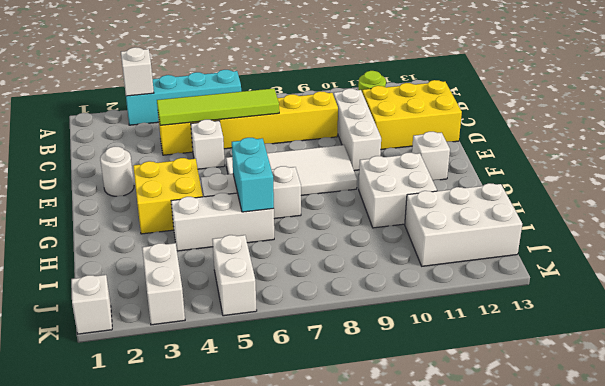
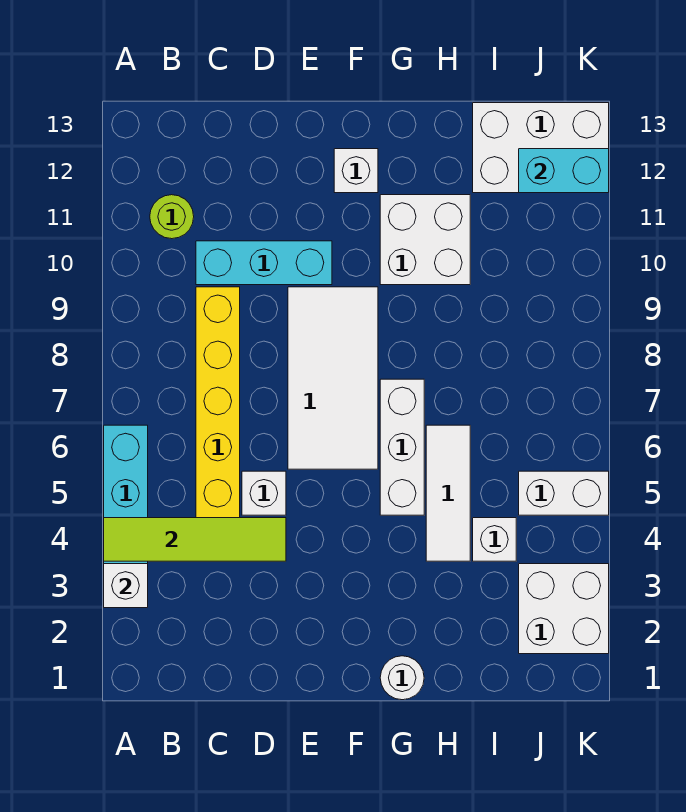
lime 1x4 tile [157,88,279,125] -> lime 1x4 tile turned to [104,518,286,561]
white 1x3 brick [334,89,381,171] -> cyan 1x3 brick [196,241,332,285]
yellow 2x3 brick [362,80,462,150] -> none
white 1x1 round brick [100,147,134,196] -> white 1x1 round brick moved to [380,656,424,700]
yellow 2x2 brick [133,158,203,234] -> none
cyan 1x2 brick [232,138,274,212] -> cyan 1x2 brick moved to [519,149,609,193]
white 1x3 brick [171,193,274,251] -> white 1x3 tile [426,425,470,561]
white 2x3 brick [405,183,522,266] -> white 2x3 brick turned to [473,103,609,193]
white 1x2 brick [142,243,185,325] -> white 2x2 brick [519,564,609,654]
white 1x1 brick [71,275,112,334] -> white 1x1 brick moved to [473,518,516,561]

